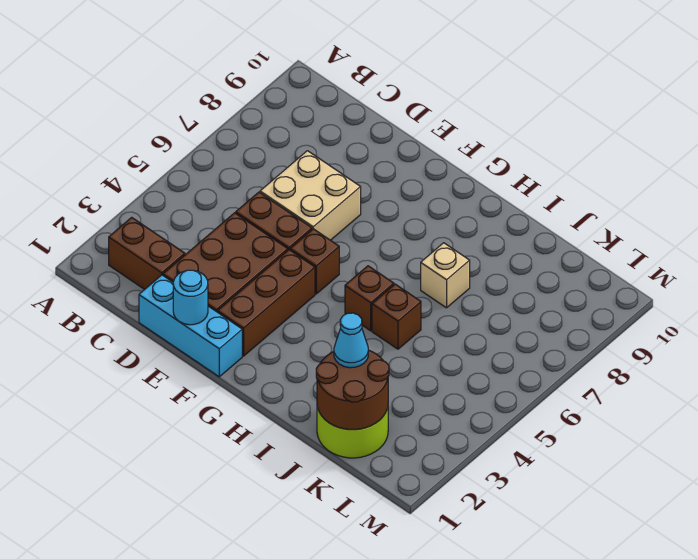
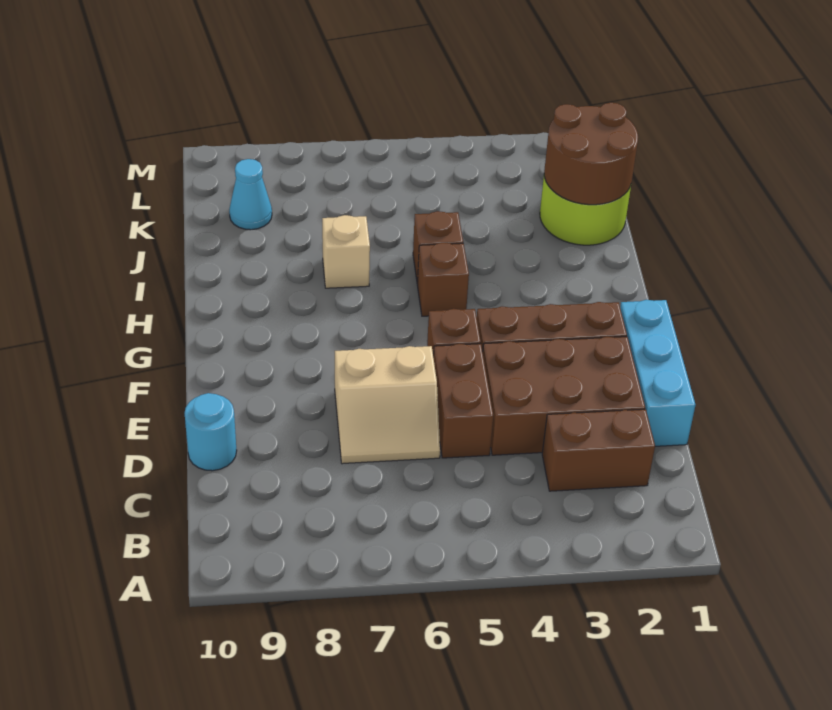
brown 1x2 brick [109,217,185,289] -> brown 1x2 brick turned to [542,409,655,491]
tan 2x2 brick [260,151,361,240] -> tan 2x2 slope [335,346,440,464]
cyan 1x1 round brick [173,270,208,325] -> cyan 1x1 round brick moved to [185,393,237,471]
cyan 1x1 cone [334,313,368,368] -> cyan 1x1 cone moved to [229,159,272,230]

